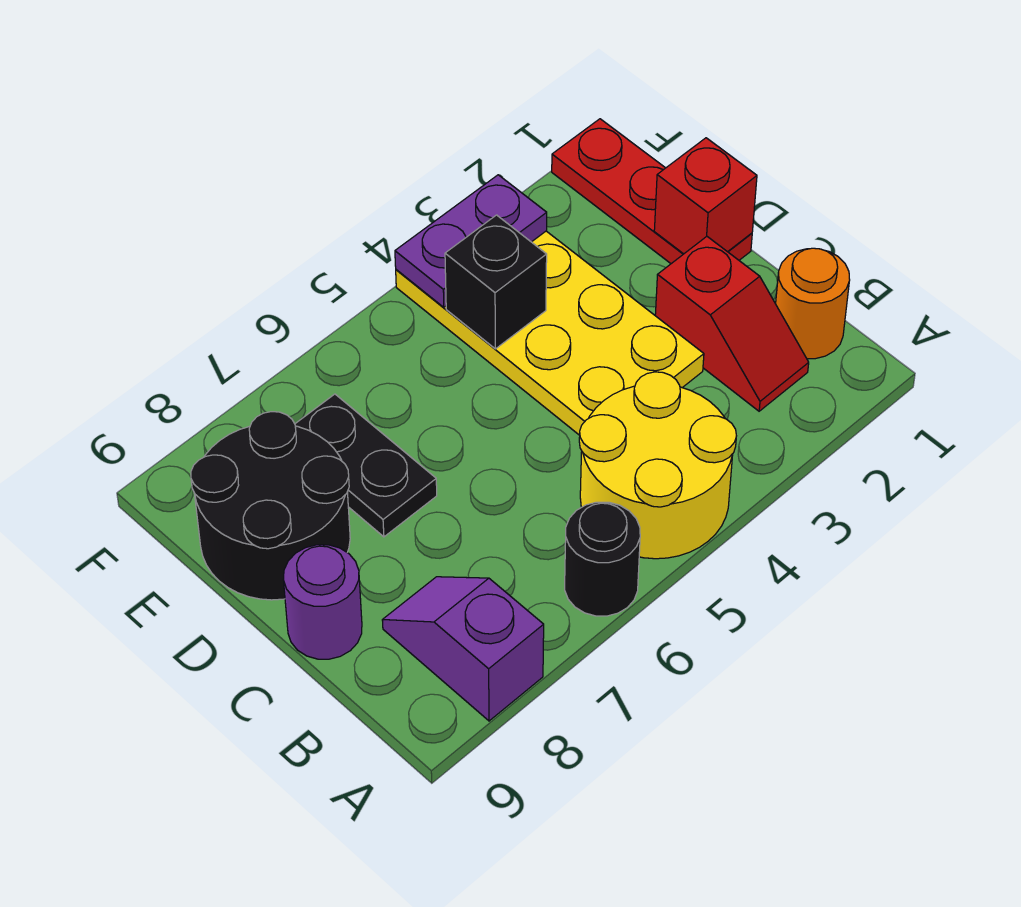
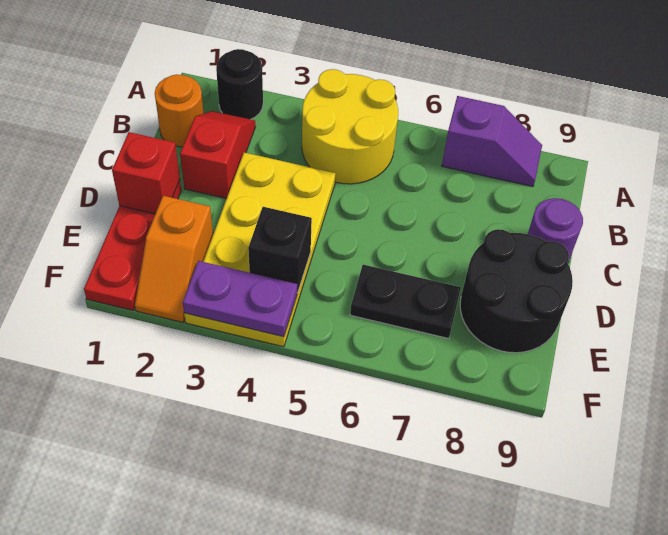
black 1x1 round brick [565,502,640,616] -> black 1x1 round brick moved to [216,49,263,119]
purple 1x2 slope [382,577,544,721] -> purple 1x2 slope turned to [442,96,542,186]
black 1x2 plate [295,394,437,537] -> black 1x2 plate turned to [350,265,461,339]
none -> orange 1x2 slope [135,196,213,322]

